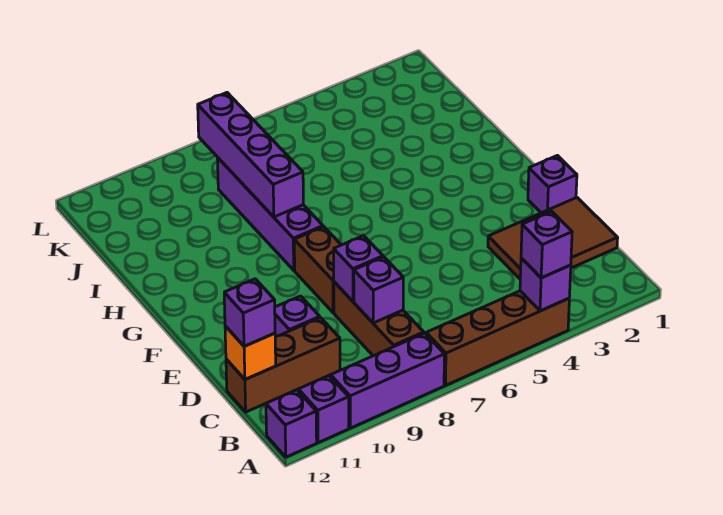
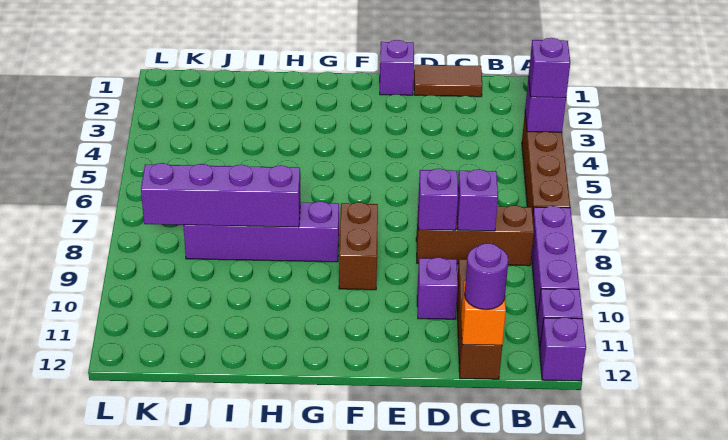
brown 2x3 tile [488,198,618,279] -> brown 1x2 tile [414,65,482,97]
purple 1x1 brick [224,279,275,346] -> purple 1x1 round brick [465,243,509,310]
brown 1x2 brick [294,227,341,313] -> brown 1x2 brick turned to [339,202,378,290]

